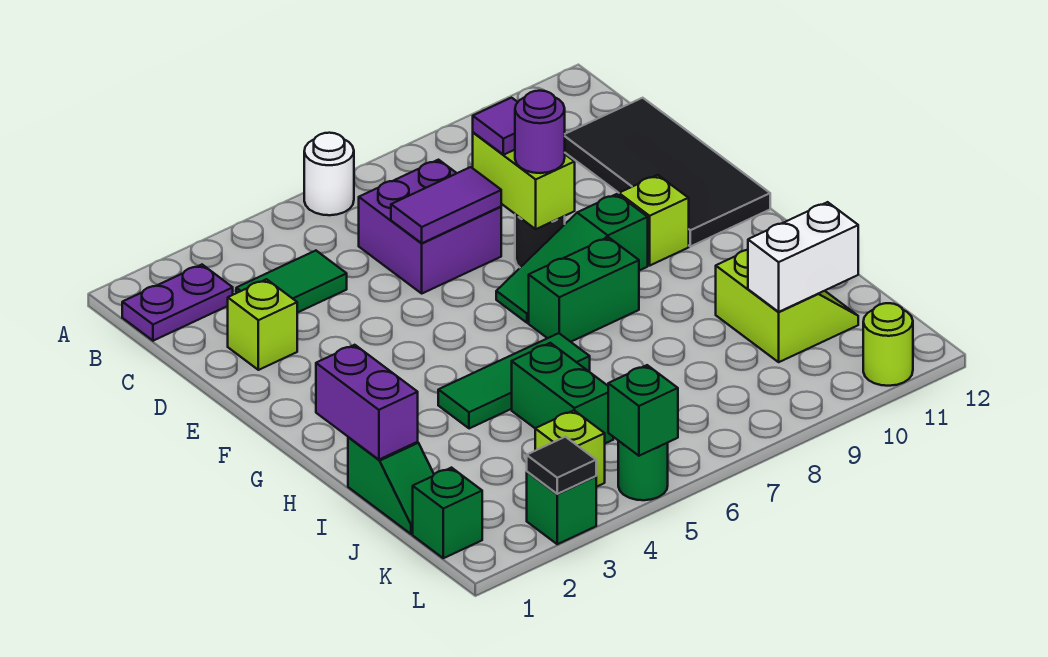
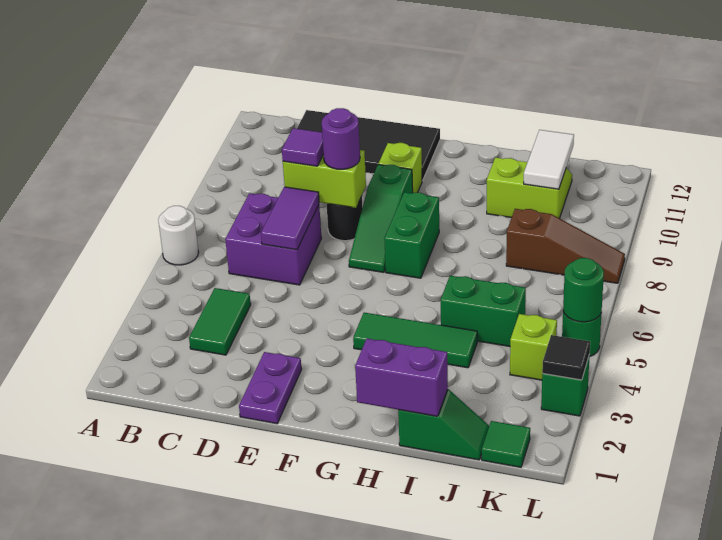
purple 1x2 plate [122,265,233,341] -> purple 1x2 plate moved to [239,352,302,424]
lime 1x1 brick [228,279,297,370] -> none
green 1x3 tile [438,333,590,429] -> green 1x3 tile turned to [353,313,477,368]
none -> brown 1x3 slope [506,209,625,283]
white 1x2 brick [748,202,858,312] -> white 1x2 tile [524,130,574,189]
green 1x1 brick [413,468,482,558] -> green 1x1 tile [482,421,530,467]
green 1x1 brick [608,365,678,456] -> green 1x1 round brick [563,258,604,322]
lime 1x1 round brick [863,303,913,386] -> none

